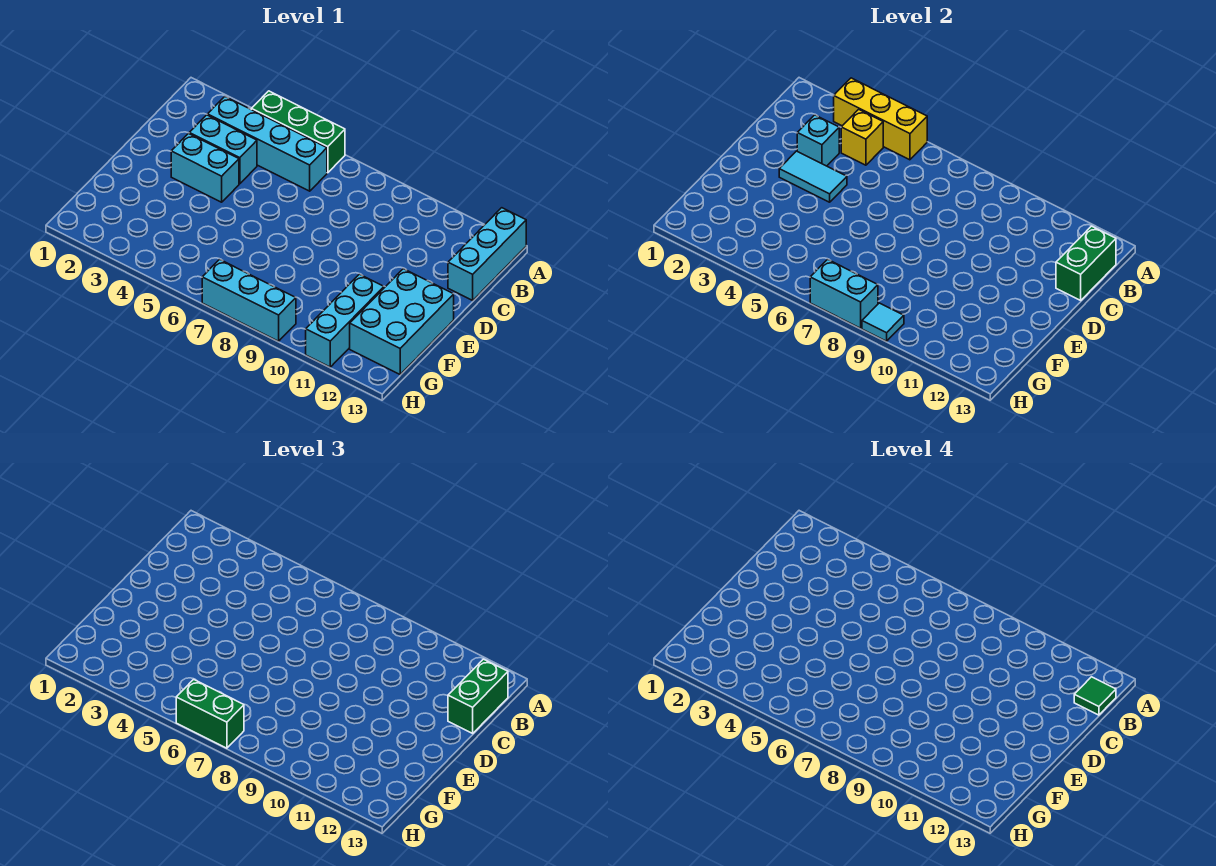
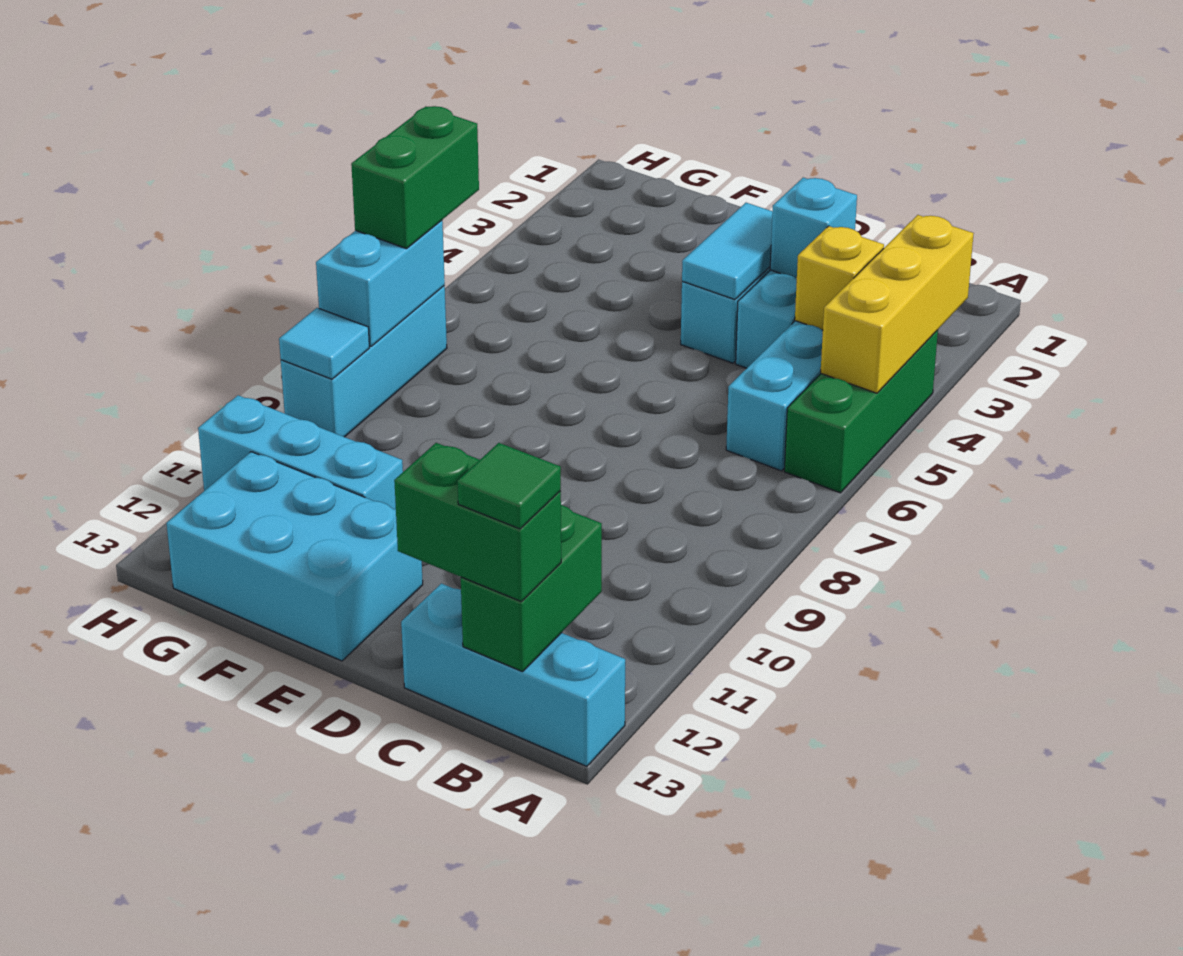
green 1x2 brick [1056,226,1116,300] -> green 1x2 brick turned to [461,505,602,672]

